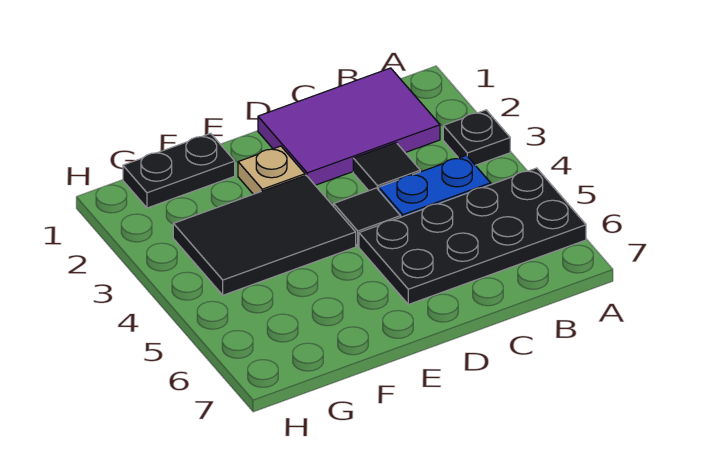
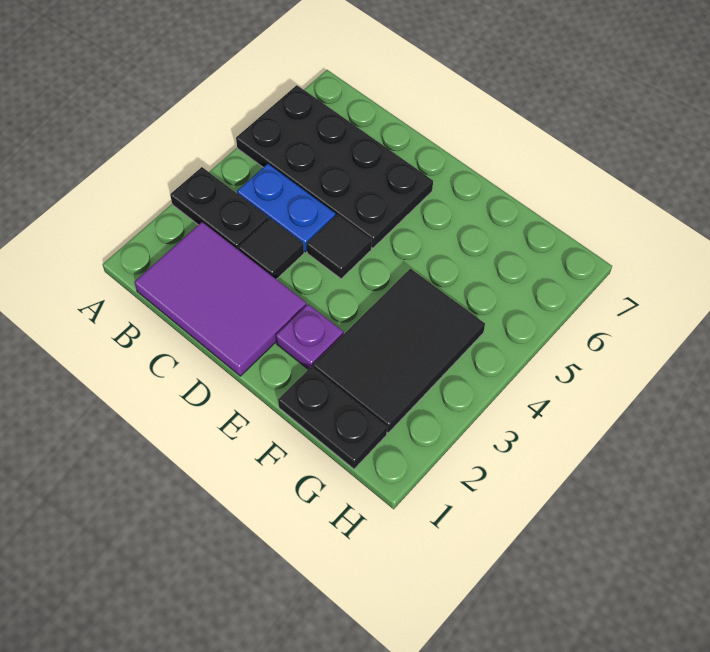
black 1x1 plate [443,110,510,165] -> black 1x2 plate [170,167,268,250]
tan 1x1 plate [238,146,305,194] -> purple 1x1 plate [276,304,344,369]
black 2x3 tile [173,175,356,295] -> black 2x3 tile turned to [313,269,485,433]

